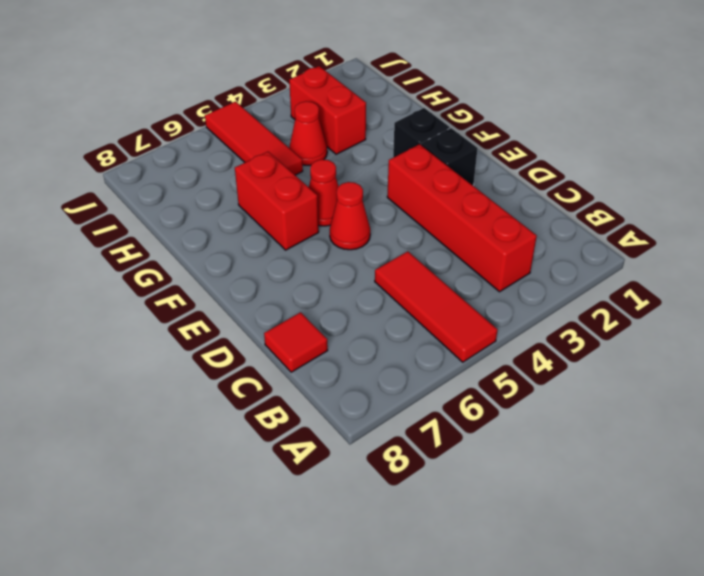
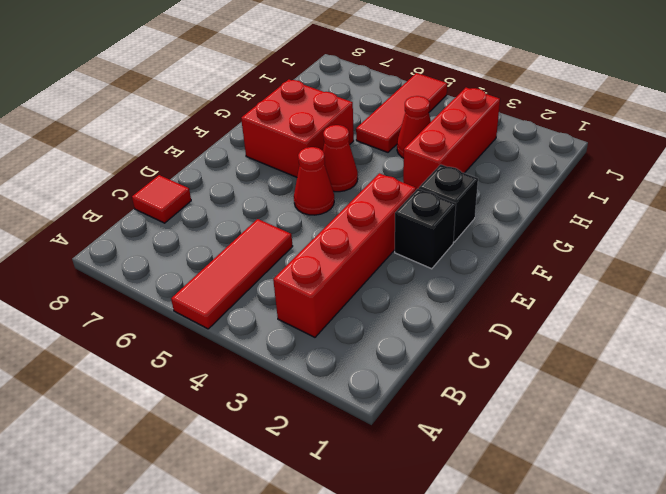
red 1x2 brick [235,152,319,250] -> red 2x2 brick [241,80,354,177]
red 1x2 brick [289,66,366,154] -> red 1x3 brick [403,88,500,190]

